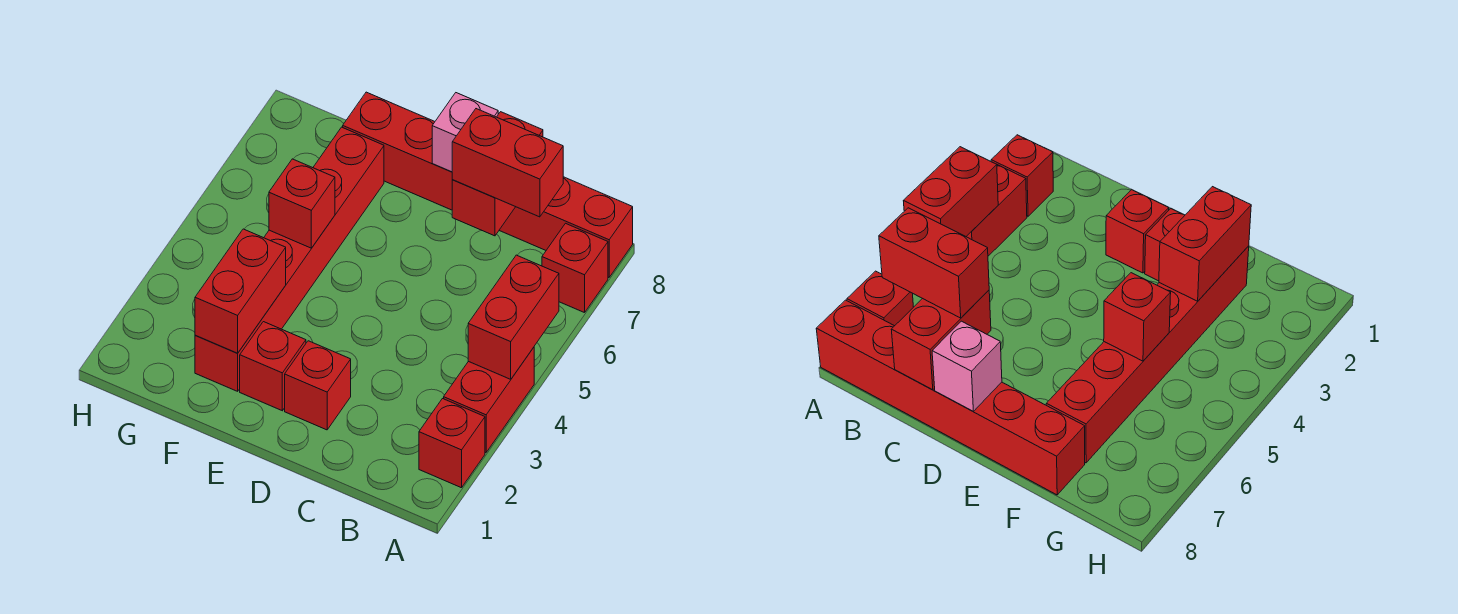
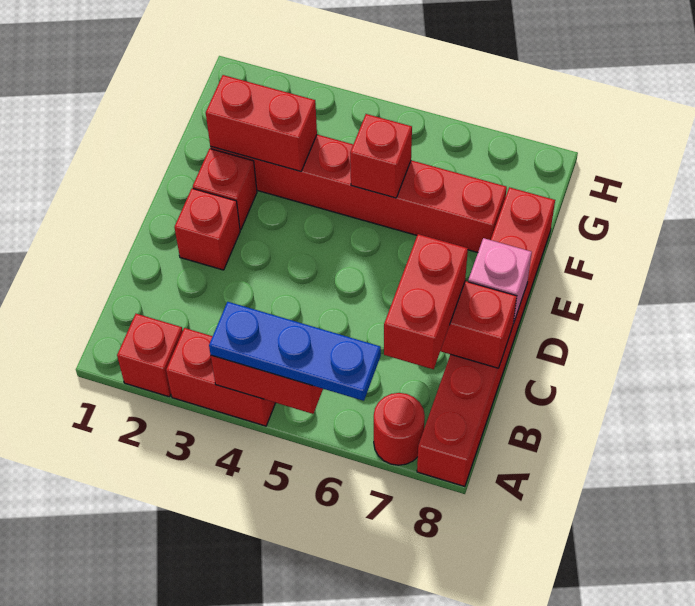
none -> blue 1x3 plate [209,302,381,401]
red 1x1 brick [542,223,608,313] -> red 1x1 round brick [374,393,425,465]

